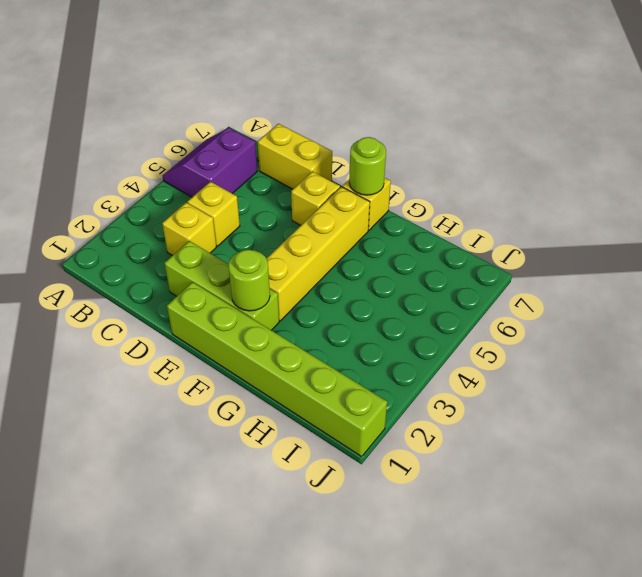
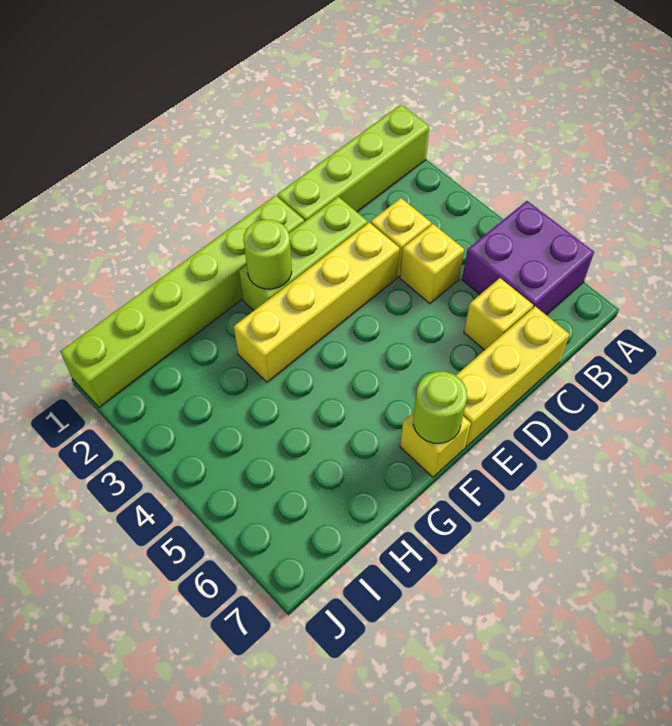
none -> lime 1x4 brick [277,105,429,222]
purple 2x2 slope [163,128,257,197] -> purple 2x2 brick [462,201,594,315]
yellow 1x2 brick [258,124,332,189] -> yellow 1x3 brick [456,306,569,447]
yellow 1x1 brick [291,172,340,225] -> yellow 1x1 brick moved to [464,278,533,350]
yellow 1x4 brick [266,187,370,321] -> yellow 1x4 brick turned to [234,223,399,382]

